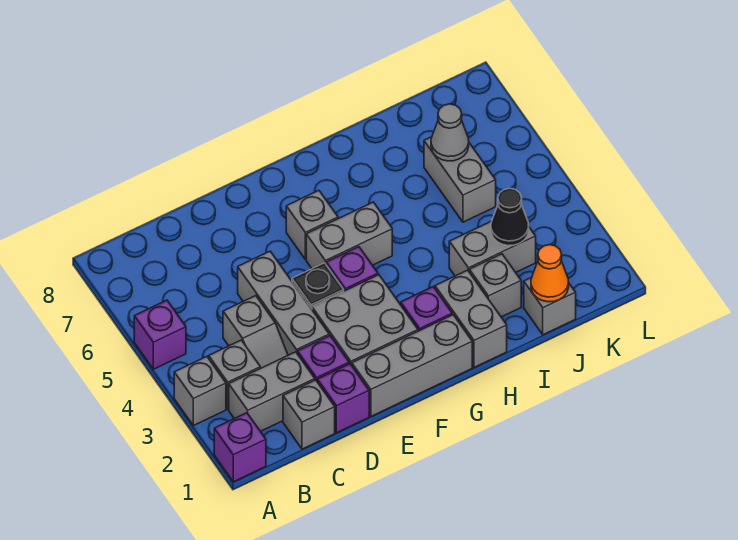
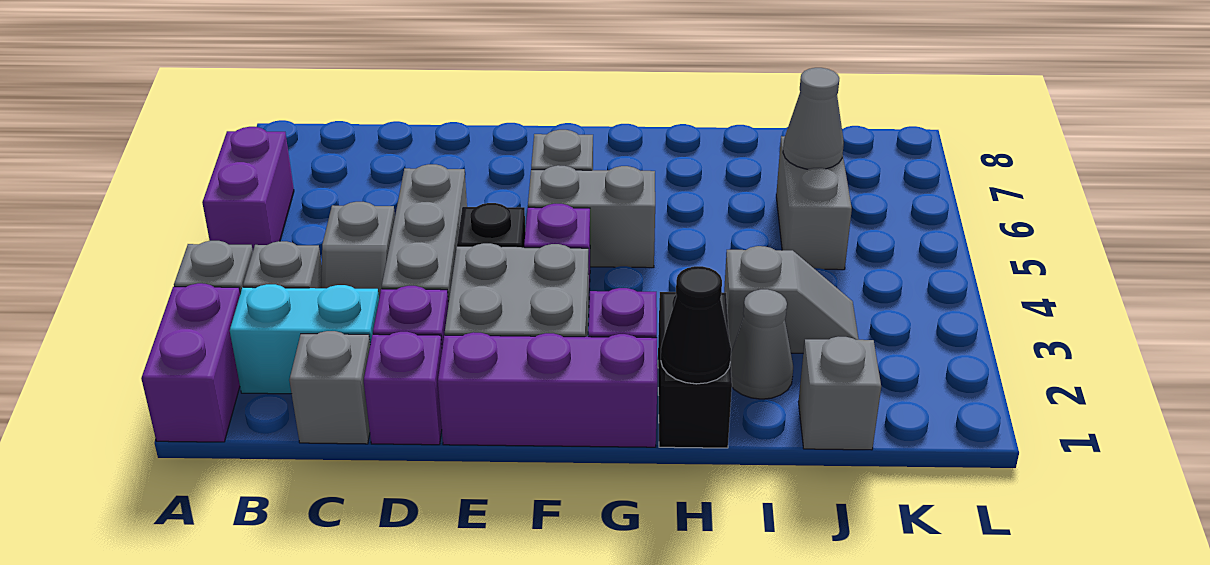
purple 1x1 brick [214,413,266,482] -> purple 1x2 brick [141,283,240,442]
purple 1x1 brick [134,300,186,369] -> purple 1x2 brick [202,127,294,250]
grey 1x2 brick [229,352,315,431] -> cyan 1x2 brick [230,284,379,394]
grey 1x3 brick [352,315,472,416] -> purple 1x3 brick [438,332,657,447]
grey 1x2 brick [435,270,507,367] -> black 1x2 brick [658,292,732,448]
grey 1x1 brick [469,254,521,317] -> grey 1x1 cone [730,289,793,399]
grey 1x2 brick [449,221,536,276] -> grey 1x2 slope [724,246,859,353]
orange 1x1 cone [531,245,569,302] -> none
black 1x1 cone [491,188,529,246] -> black 1x1 cone moved to [661,266,731,384]

